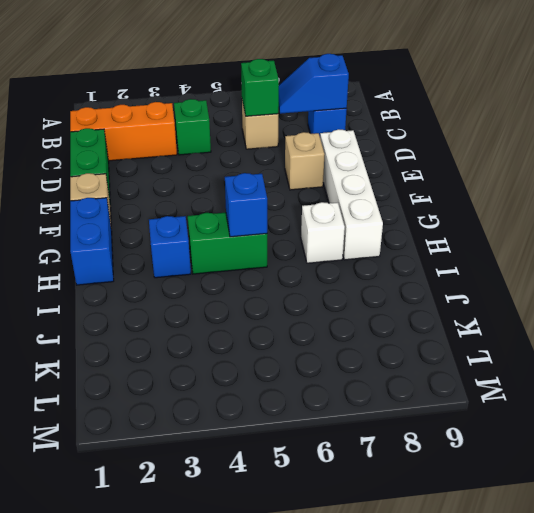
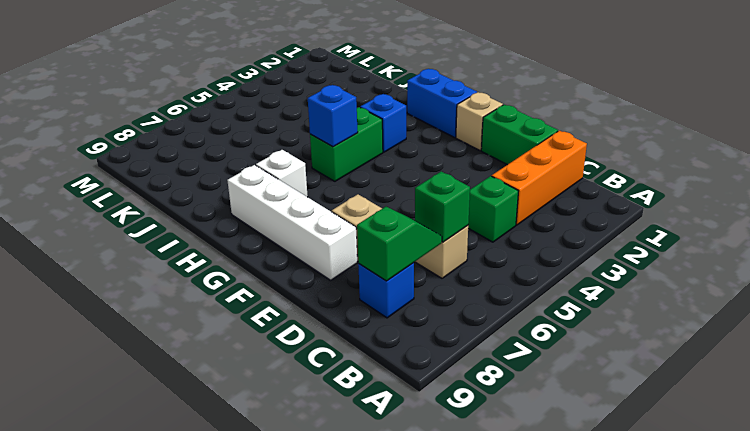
blue 1x2 slope [279,54,349,114] -> green 1x2 slope [357,207,442,281]

